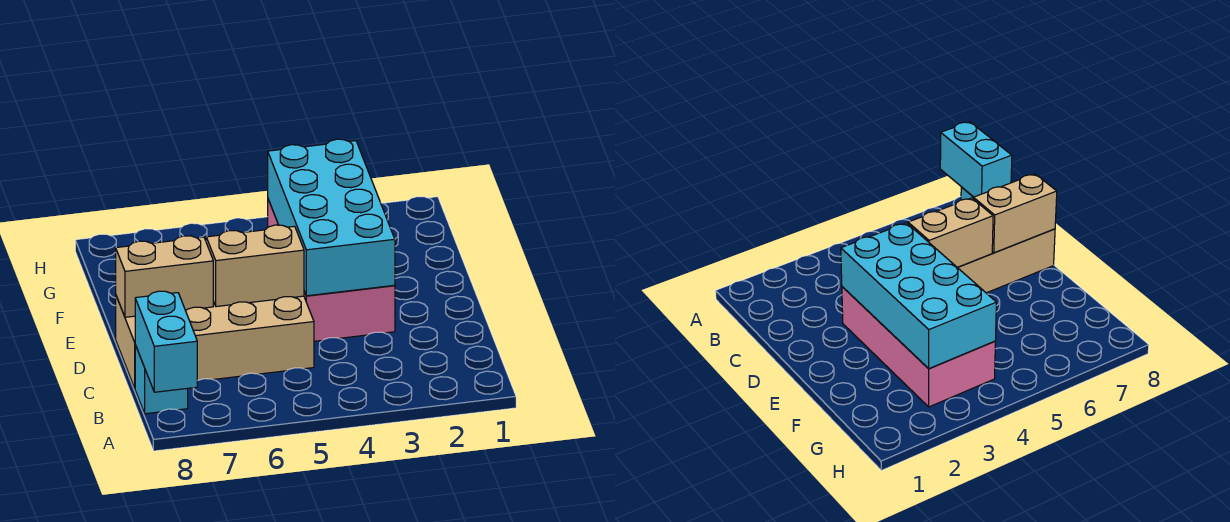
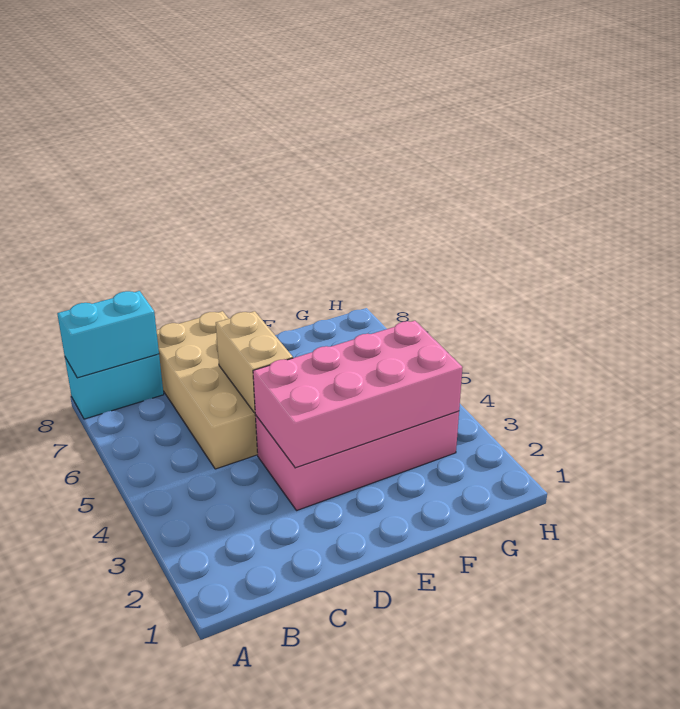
cyan 1x1 brick [135,345,188,414] -> cyan 1x2 brick [65,354,164,419]
cyan 2x4 brick [268,139,395,296] -> pink 2x4 brick [253,321,463,468]
tan 1x2 brick [116,236,213,317] -> none

